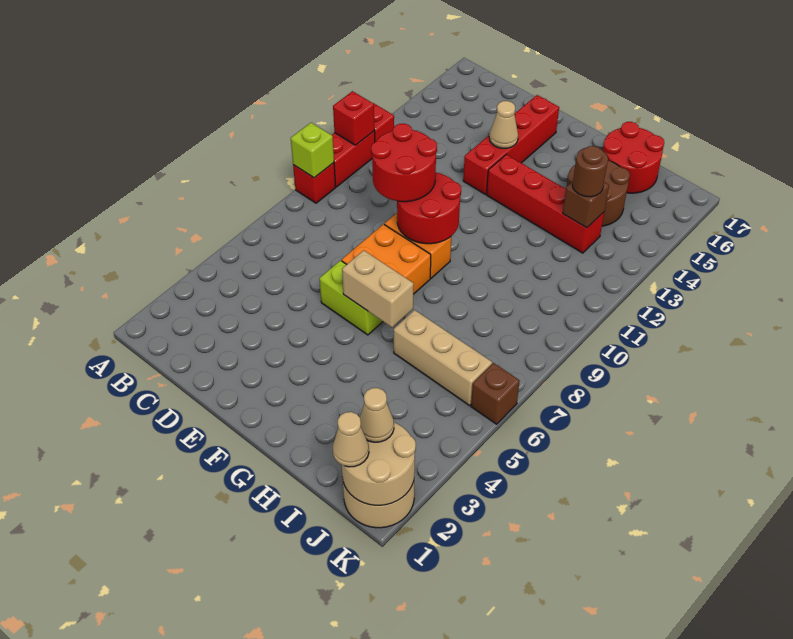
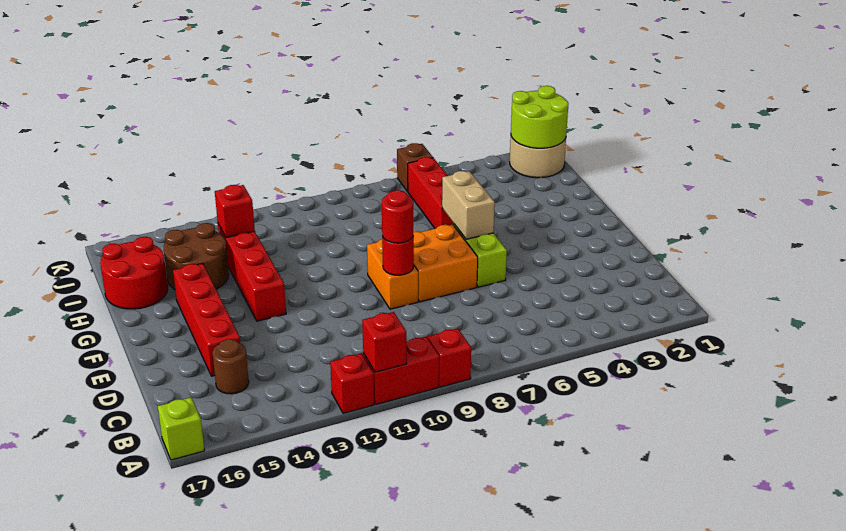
lime 1x1 brick [291,123,334,178] -> lime 1x1 brick moved to [158,397,205,460]
red 2x2 round brick [371,124,437,202] -> red 1x1 round brick [382,190,413,243]
red 2x2 round brick [397,173,461,244] -> red 1x1 round brick [382,235,414,275]
red 1x4 brick [463,95,559,194] -> red 1x4 brick turned to [173,263,240,376]
tan 1x1 cone [489,101,518,148] -> none
tan 1x3 brick [394,310,492,405] -> red 1x3 brick [408,157,455,229]
brown 1x1 brick [563,181,609,228] -> red 1x1 brick [215,185,255,238]
brown 1x1 round brick [572,146,608,197] -> brown 1x1 round brick moved to [212,339,249,394]
tan 2x2 round brick [342,423,416,505] -> lime 2x2 round brick [511,86,568,148]
tan 1x1 cone [333,412,369,467] -> none
tan 1x1 cone [360,388,394,442] -> none

